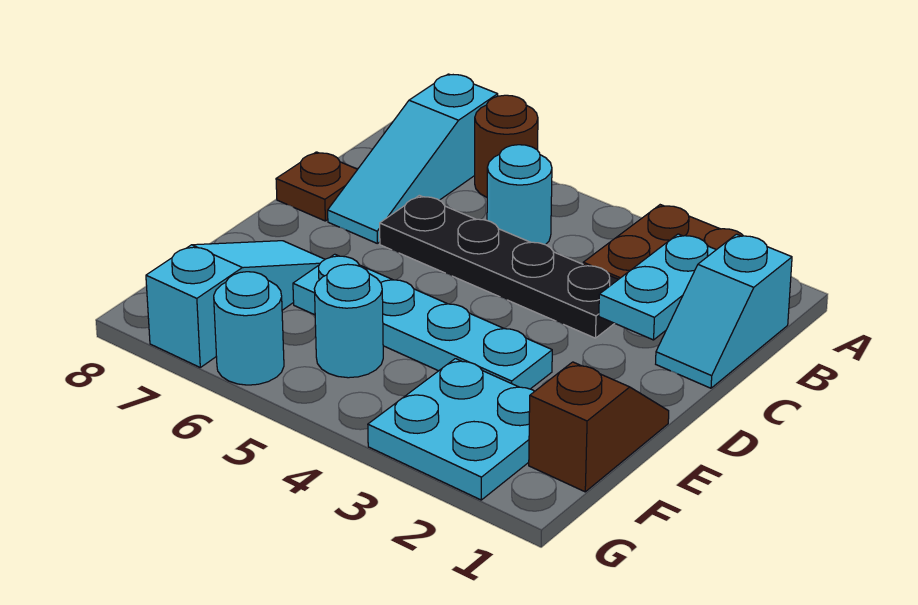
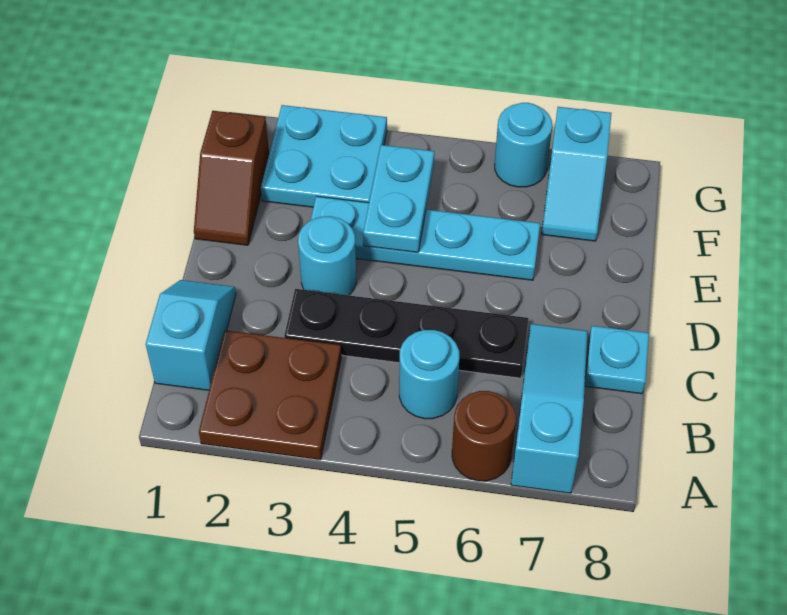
cyan 1x2 plate [599,234,716,340] -> cyan 1x2 plate moved to [363,145,434,252]
brown 1x1 plate [276,152,358,221] -> cyan 1x1 plate [585,326,649,394]
cyan 1x3 slope [146,241,325,367] -> cyan 1x2 slope [542,107,611,241]
cyan 1x1 round brick [314,264,383,378] -> cyan 1x1 round brick moved to [298,216,356,295]

